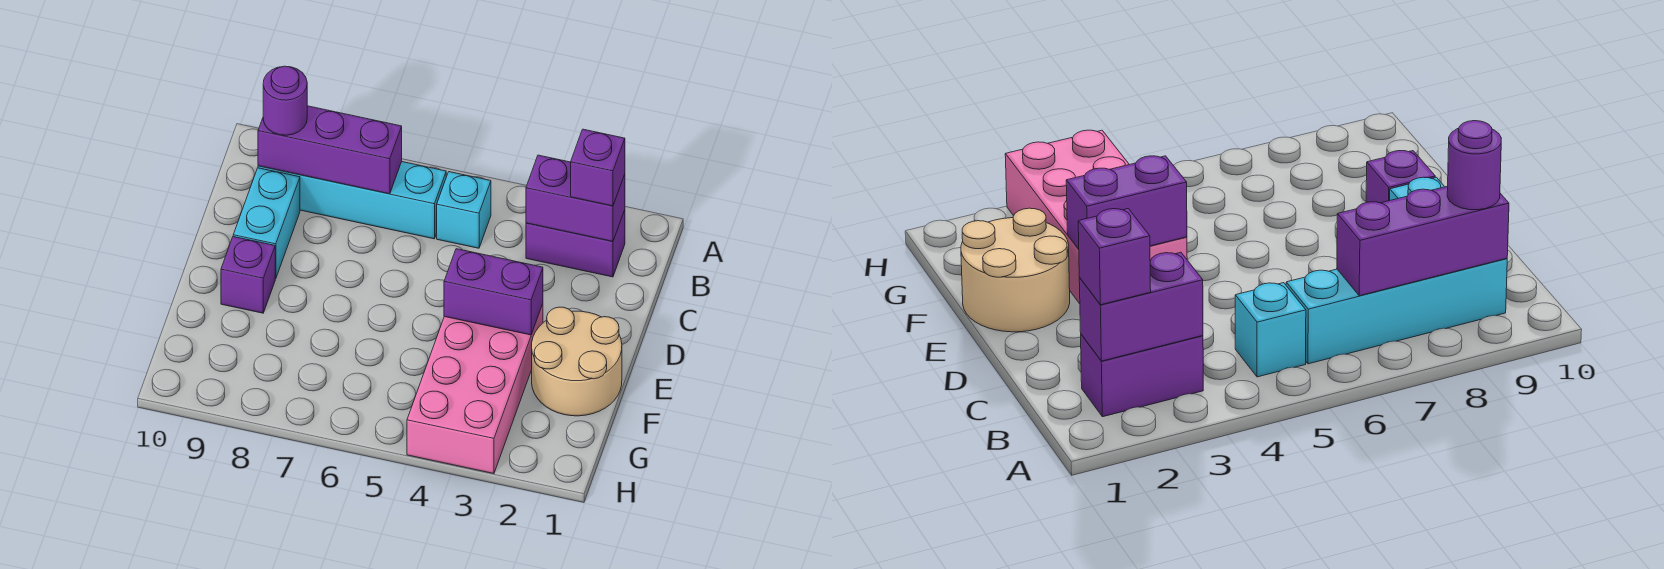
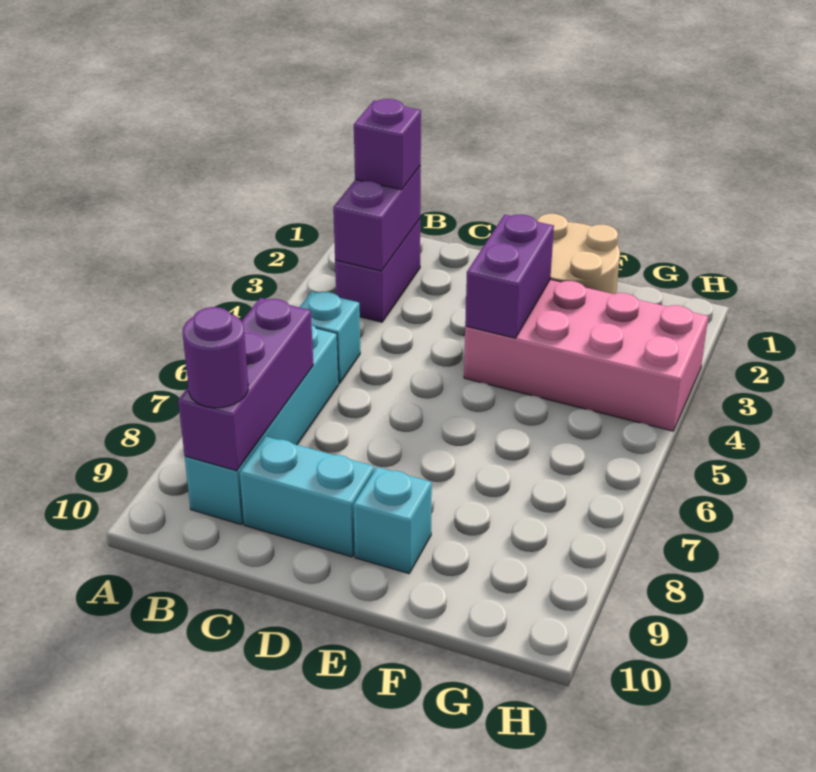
purple 1x1 brick [221,237,275,313] -> cyan 1x1 brick [353,467,432,574]

